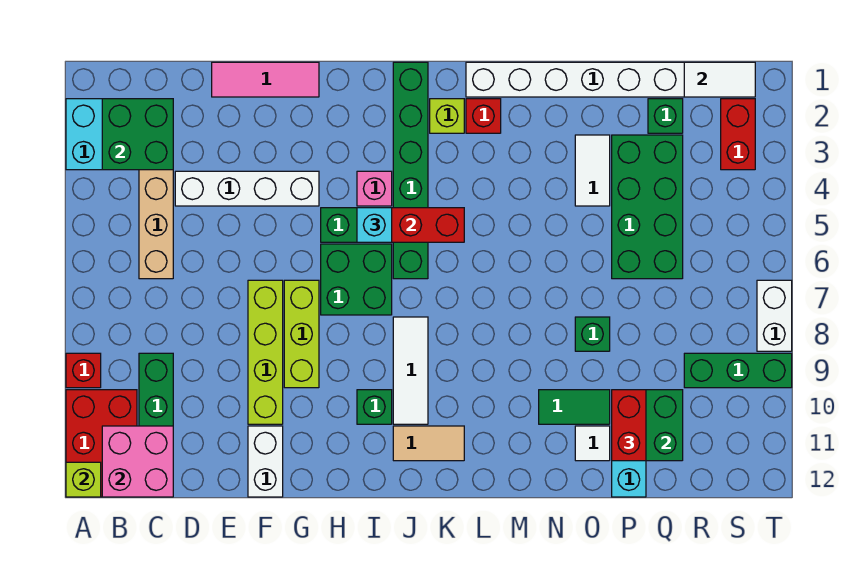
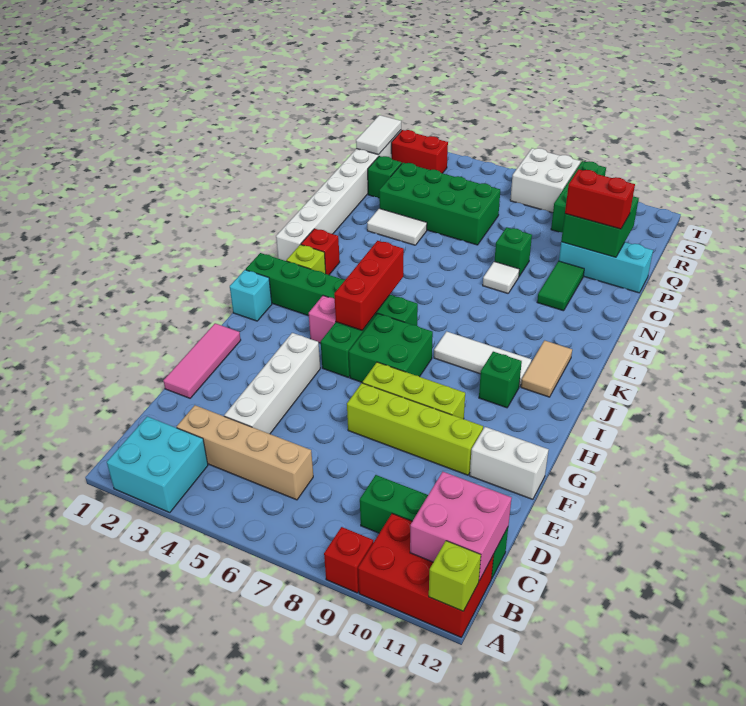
green 2x2 brick [102,99,173,170] -> none
cyan 1x1 brick [357,208,392,242] -> cyan 1x1 brick moved to [230,270,272,321]
white 1x1 tile [575,426,610,461] -> white 1x1 tile moved to [483,262,519,293]
white 1x2 brick [757,280,792,351] -> white 2x2 brick [510,148,581,213]

